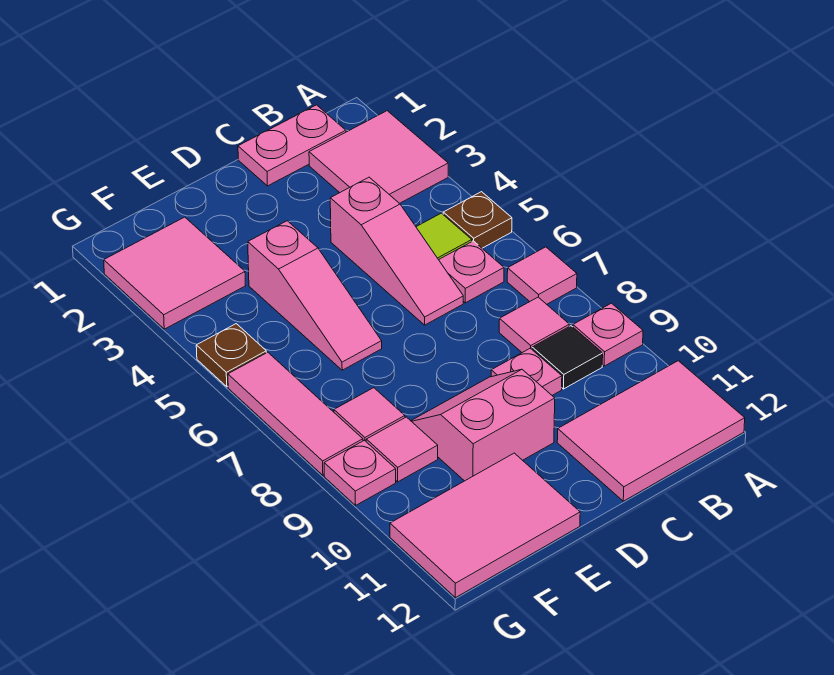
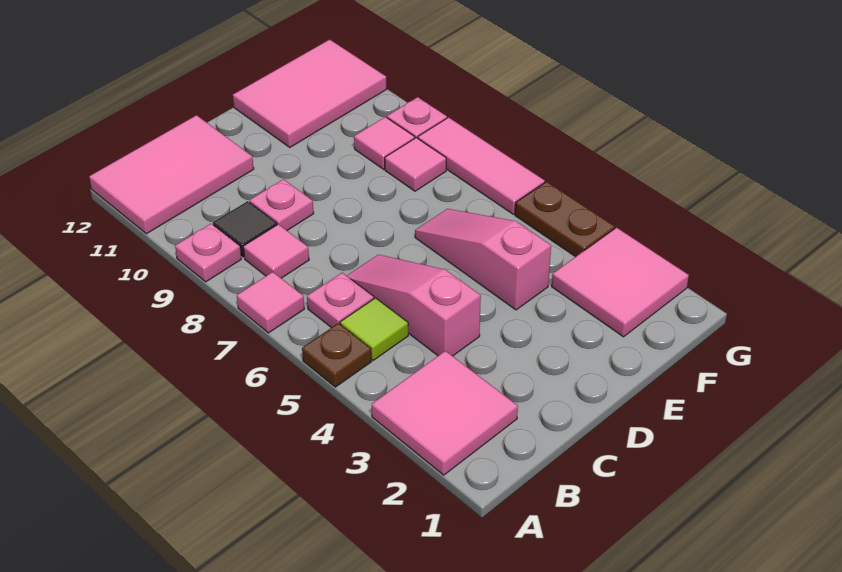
pink 1x2 plate [238,105,346,186] -> none
pink 2x2 slope [411,369,555,481] -> none
brown 1x1 plate [196,324,266,387] -> brown 1x2 plate [515,182,615,257]

